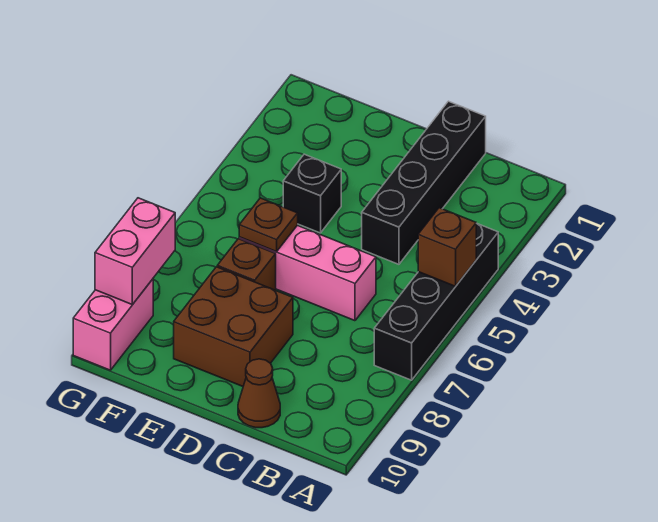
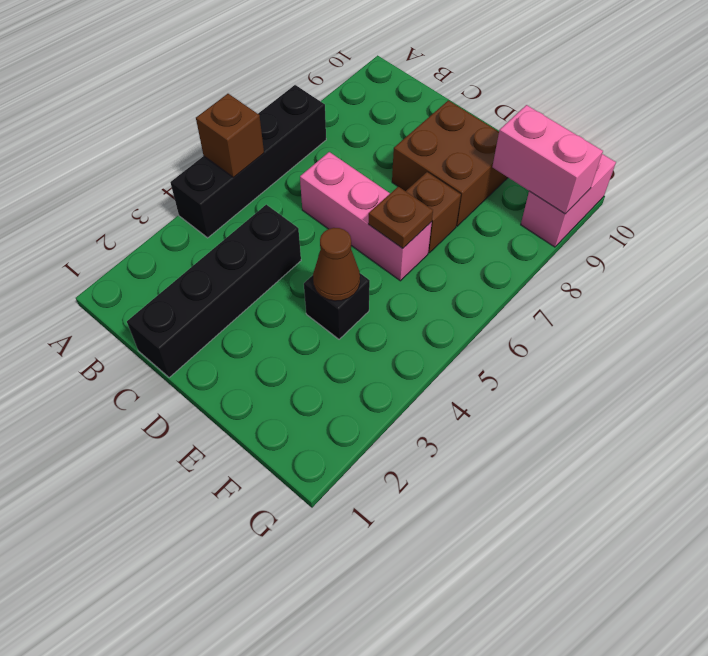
brown 1x1 cone [238,359,280,428] -> brown 1x1 cone moved to [313,228,360,301]
pink 1x2 brick [95,198,175,305] -> pink 1x2 brick turned to [492,105,603,214]

